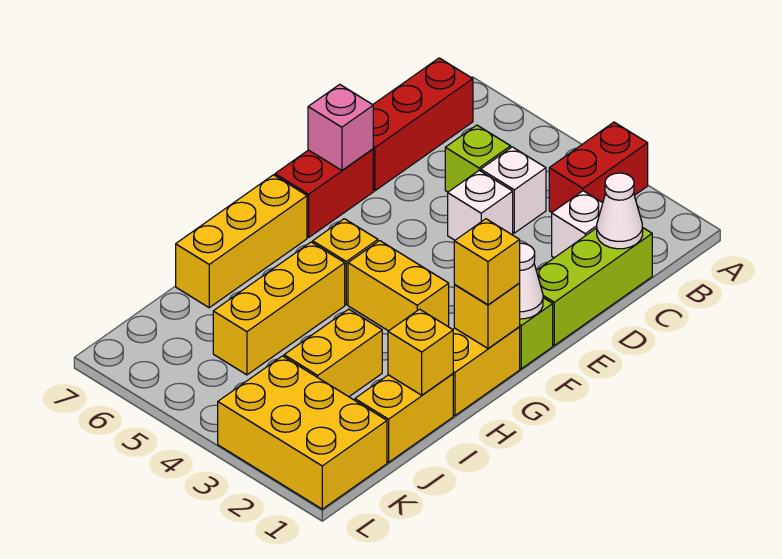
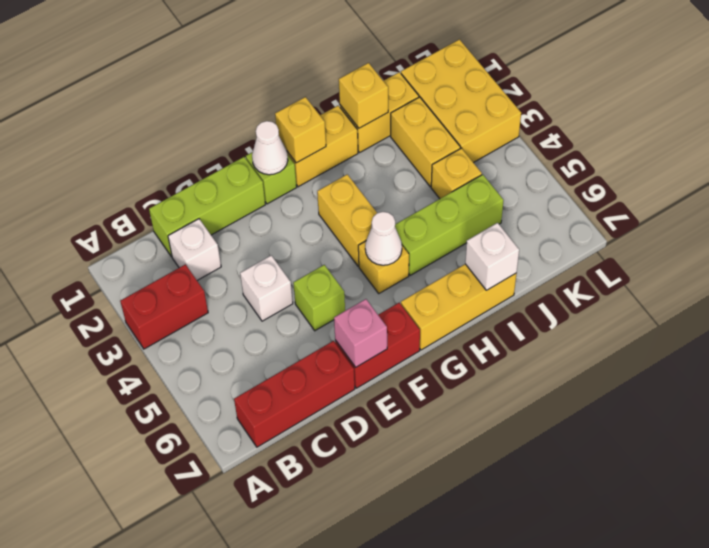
white 1x1 cone [597,173,643,249] -> white 1x1 cone moved to [365,212,402,265]
white 1x1 brick [481,147,546,233] -> white 1x1 brick moved to [465,223,519,290]
lime 1x1 brick [445,125,511,192] -> lime 1x1 brick moved to [293,265,345,331]
yellow 1x1 brick [454,219,520,305] -> yellow 1x1 brick moved to [431,148,482,199]
yellow 1x3 brick [213,242,345,375] -> lime 1x3 brick [395,175,503,275]
yellow 1x2 brick [284,309,382,397] -> yellow 1x2 brick turned to [391,97,460,187]

